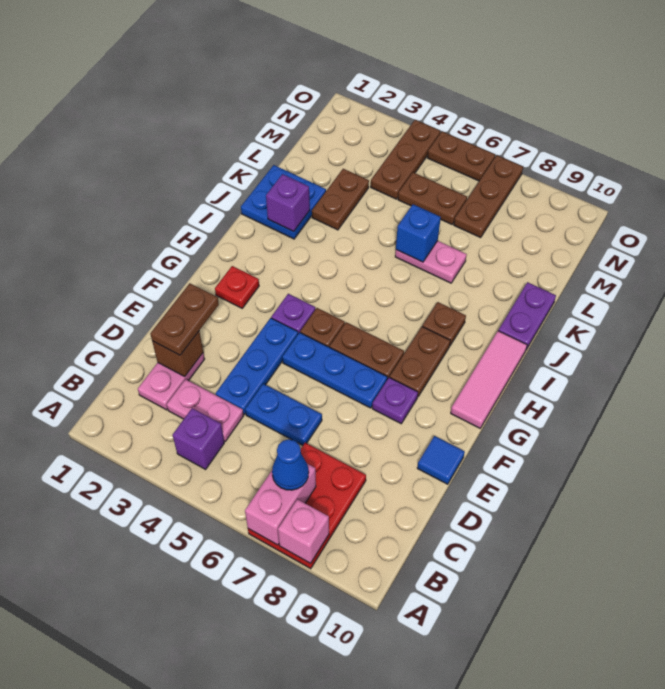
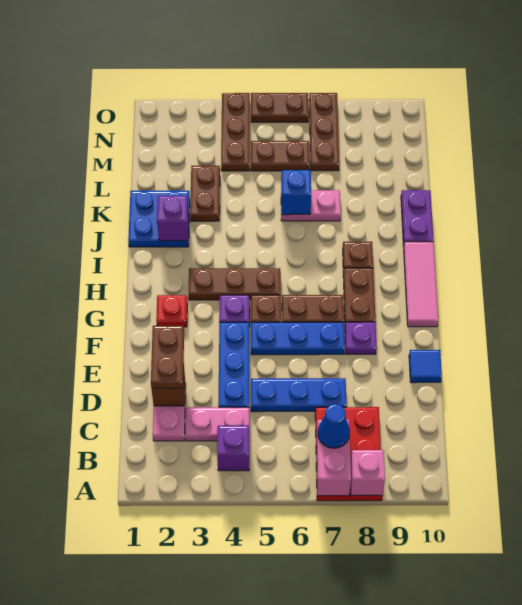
blue 1x2 plate [245,384,322,445] -> blue 1x3 plate [251,378,346,412]
none -> brown 1x3 plate [189,268,281,300]

